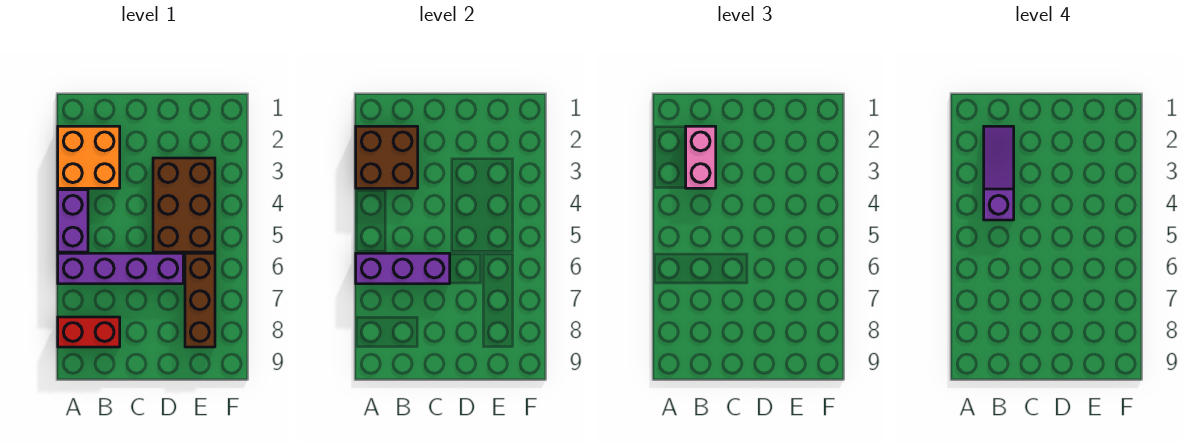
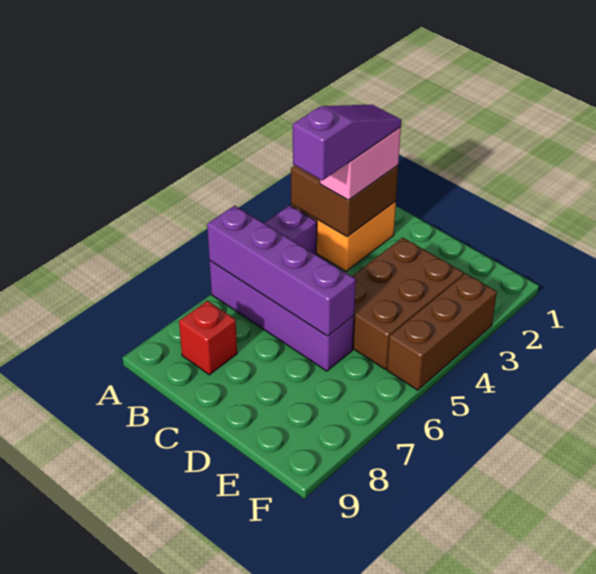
purple 1x3 brick [356,253,450,284] -> purple 1x4 brick [207,206,356,336]
red 1x2 brick [58,317,120,347] -> red 1x1 brick [179,301,237,375]
brown 1x3 brick [185,253,215,347] -> brown 1x3 brick moved to [387,273,497,390]

